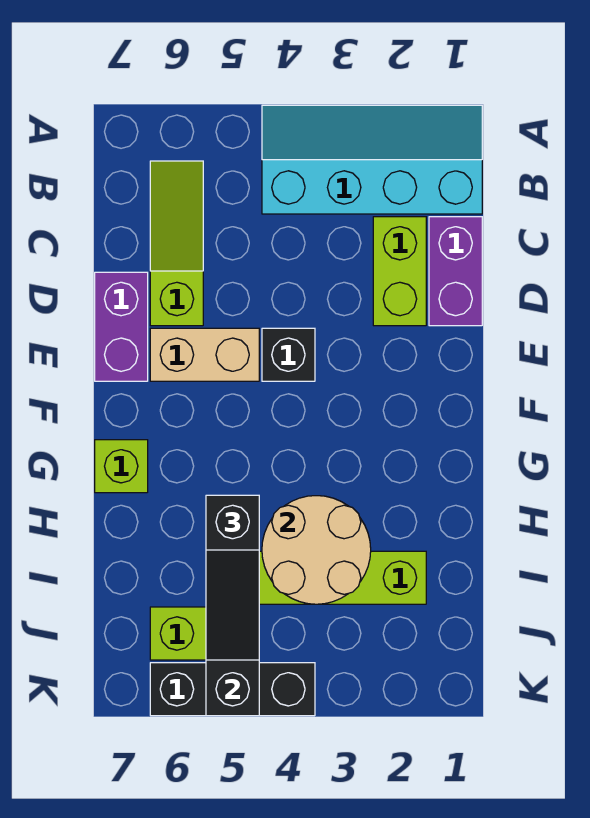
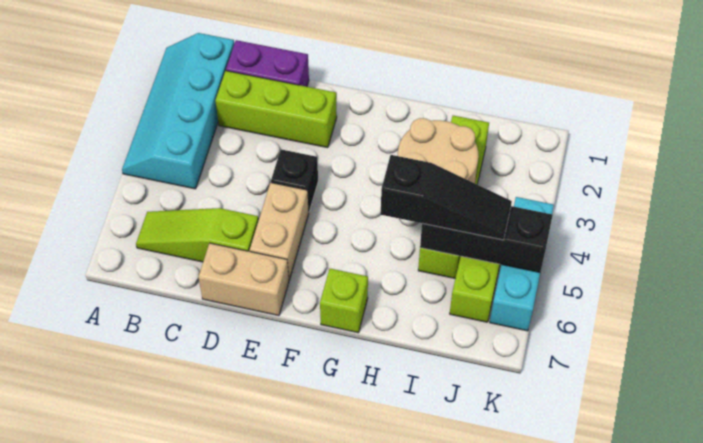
lime 1x2 brick [373,217,426,326] -> lime 1x3 brick [215,71,337,148]
purple 1x2 brick [95,272,148,381] -> tan 1x2 brick [198,243,289,316]
black 1x3 brick [150,663,315,716] -> cyan 1x3 brick [490,197,554,331]

